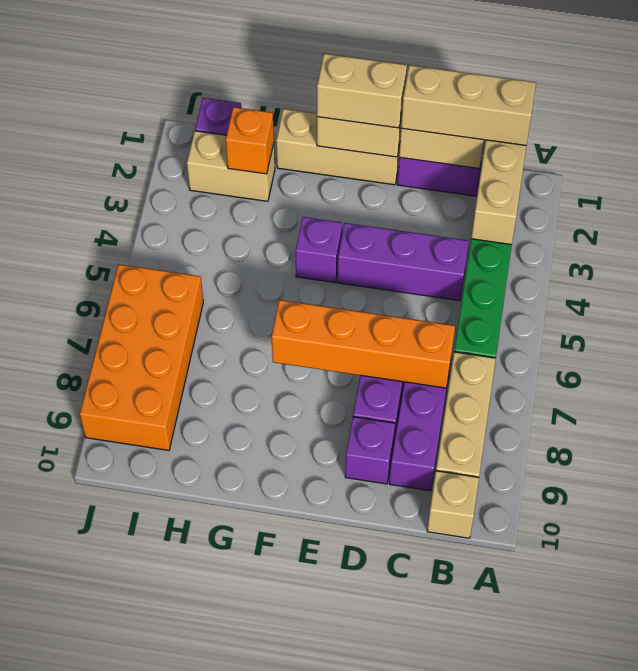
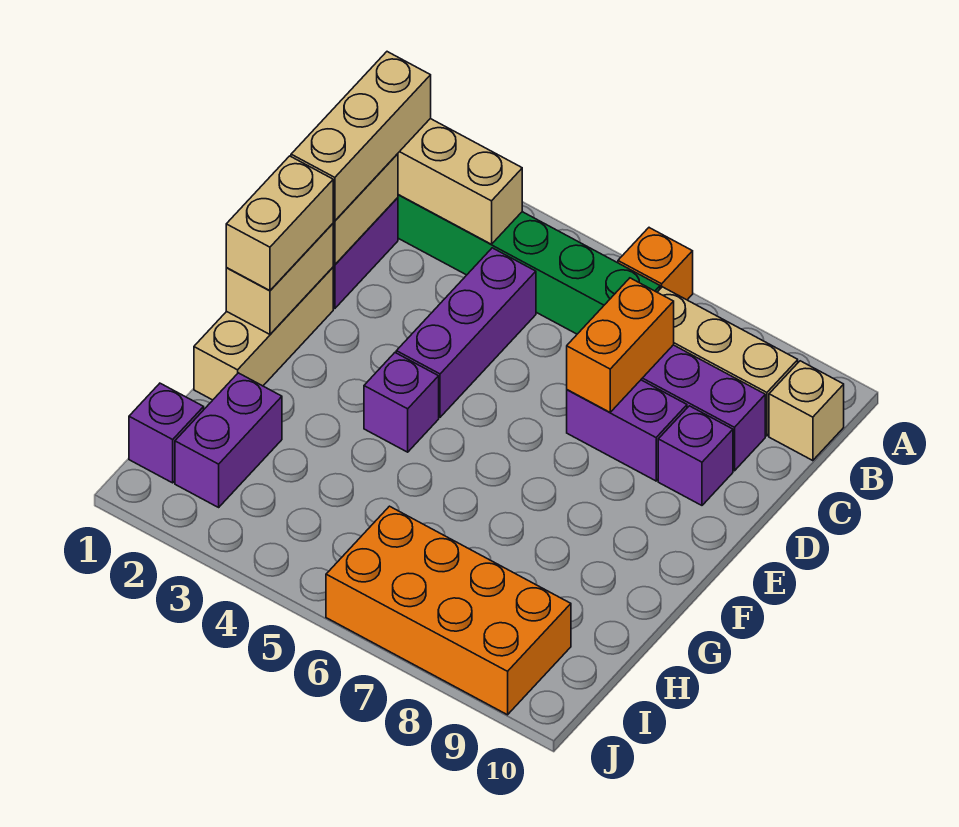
orange 1x4 brick [272,300,455,388] -> orange 1x2 brick [567,278,674,412]
tan 1x2 brick [187,131,275,201] -> purple 1x2 brick [175,373,282,507]
orange 1x1 brick [226,107,274,174] -> orange 1x1 brick moved to [618,228,693,300]

